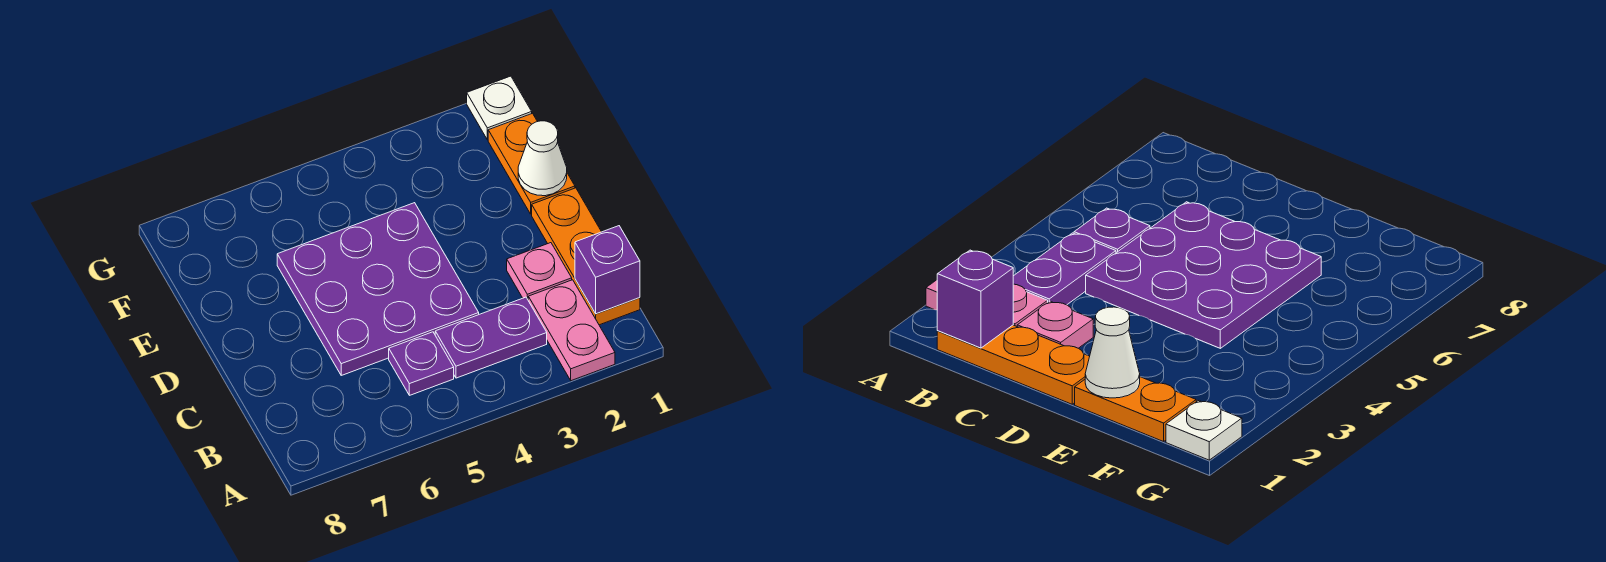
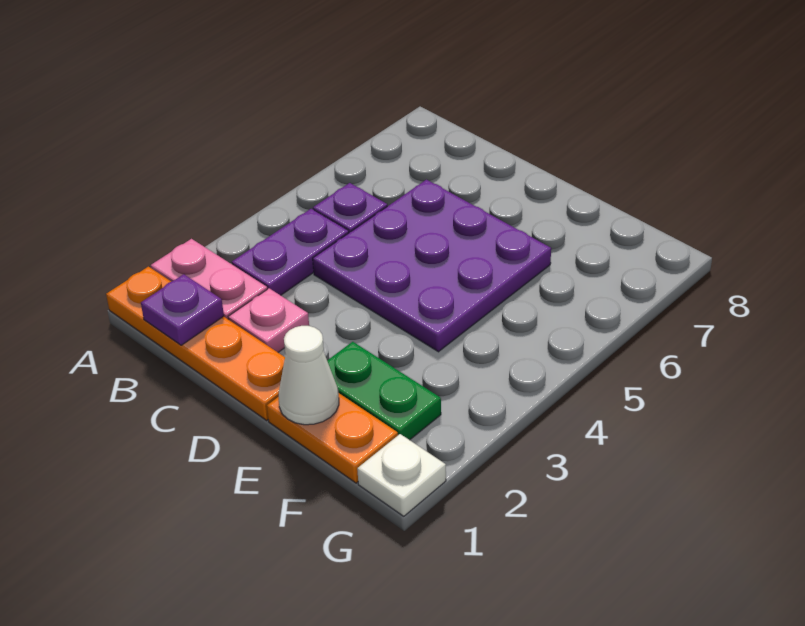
orange 1x3 plate [532,188,640,325] -> orange 1x4 plate [106,267,285,420]
purple 1x1 brick [575,226,640,314] -> purple 1x1 plate [141,274,224,345]
none -> green 1x2 plate [327,342,441,440]

